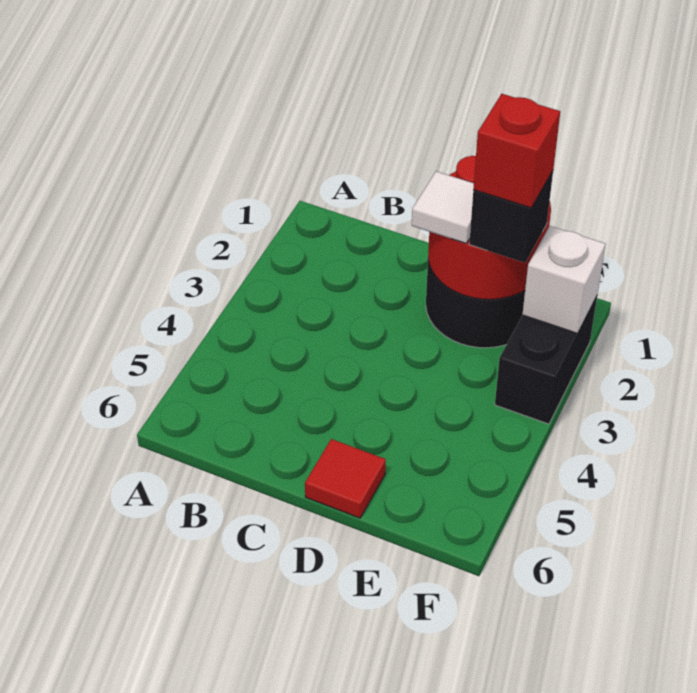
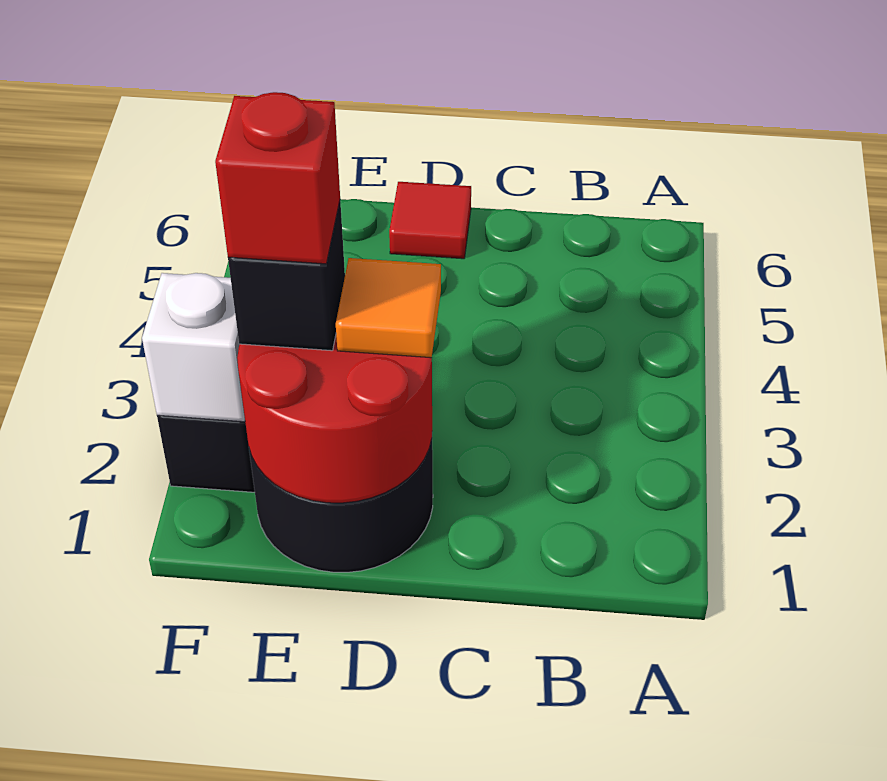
white 1x1 tile [412,171,474,244] -> orange 1x1 tile [336,258,441,358]

